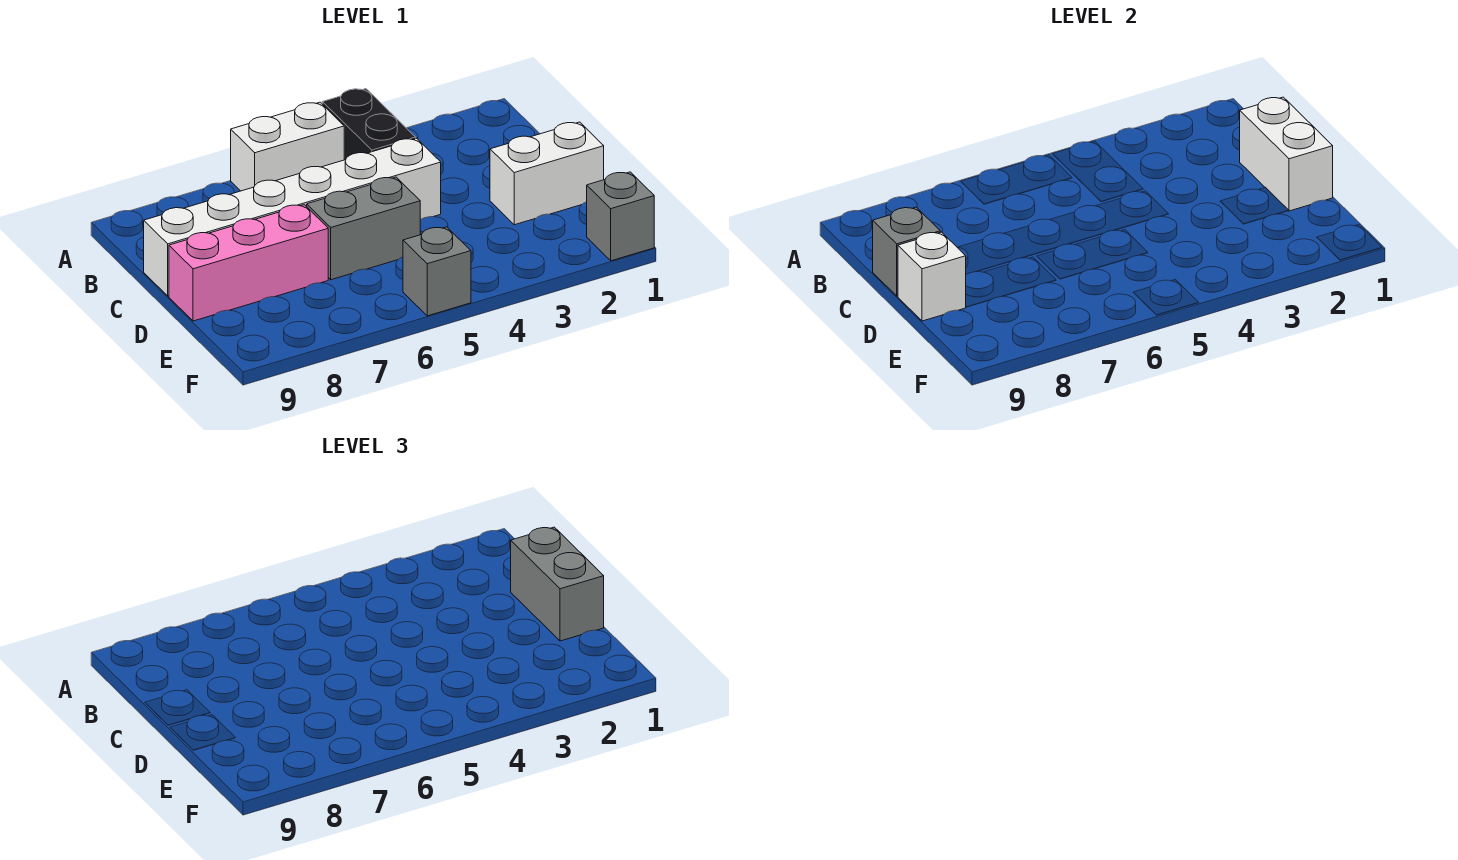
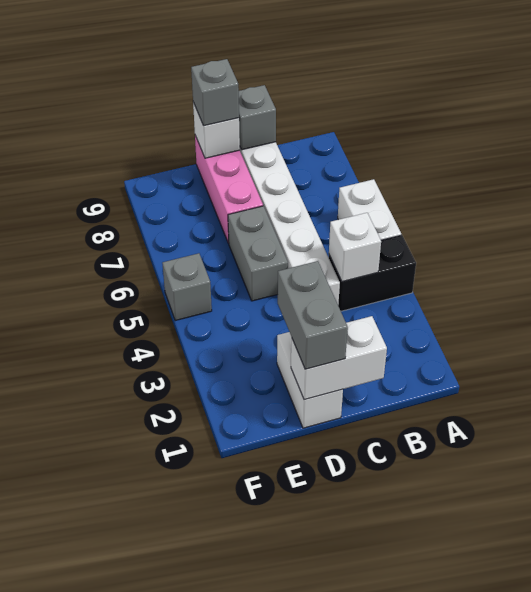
none -> white 1x1 brick [329,213,381,282]
grey 1x2 brick [511,527,604,641] -> grey 1x2 brick turned to [278,261,348,369]
grey 1x1 brick [587,172,654,261] -> grey 1x1 brick moved to [191,59,239,126]

